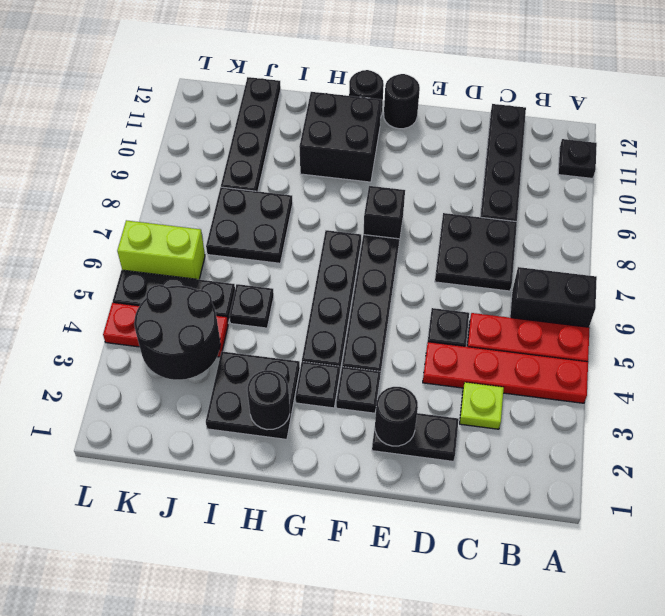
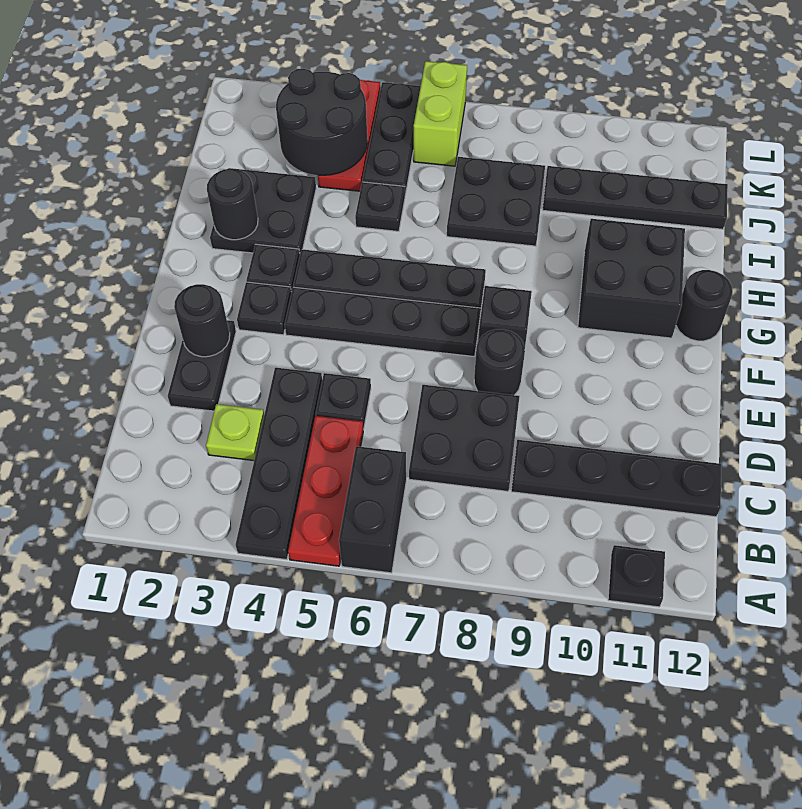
red 1x4 plate [423,342,588,403] -> black 1x4 plate [235,368,322,560]
black 1x1 round brick [384,74,420,129] -> black 1x1 round brick moved to [474,329,525,395]

